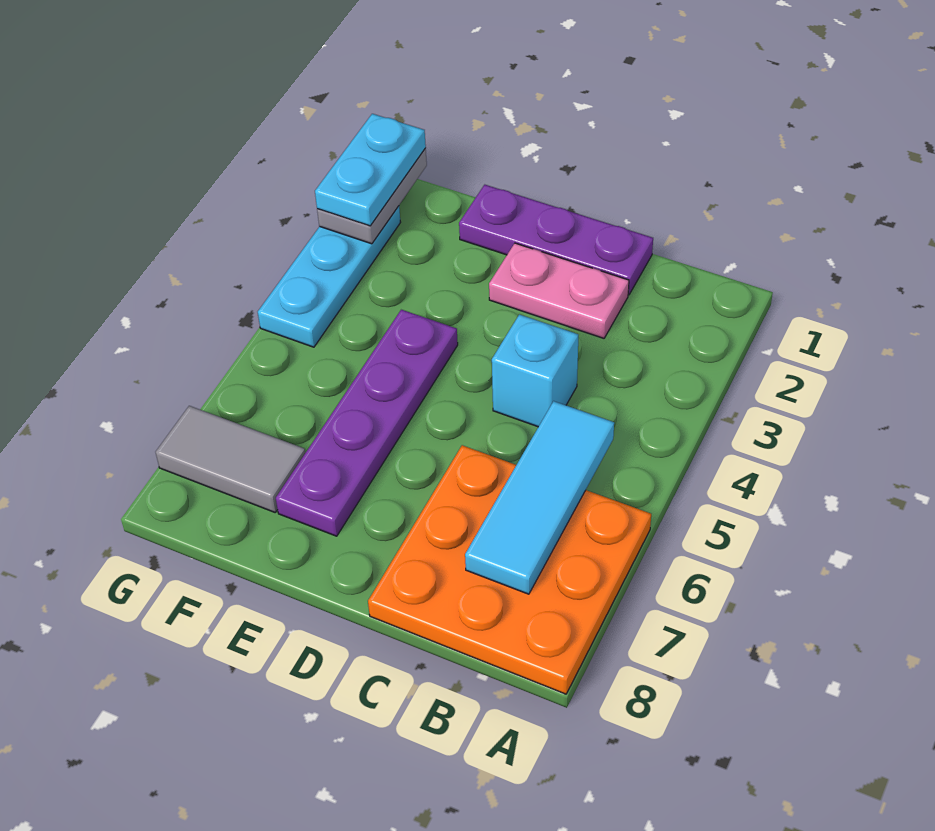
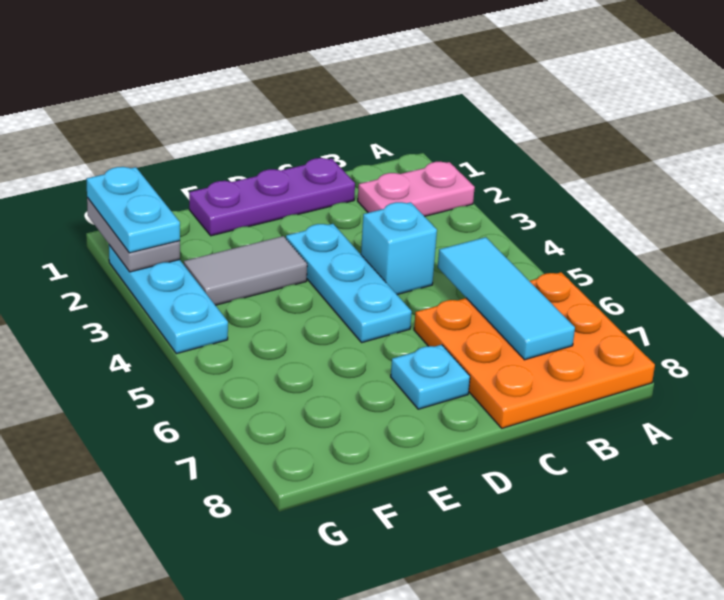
pink 1x2 plate [489,243,629,338] -> pink 1x2 plate moved to [358,162,475,216]
none -> cyan 1x3 plate [286,224,412,342]
none -> cyan 1x1 plate [391,345,470,409]
purple 1x4 plate [276,310,458,536] -> none
grey 1x2 tile [156,406,305,512] -> grey 1x2 tile moved to [184,236,307,305]

